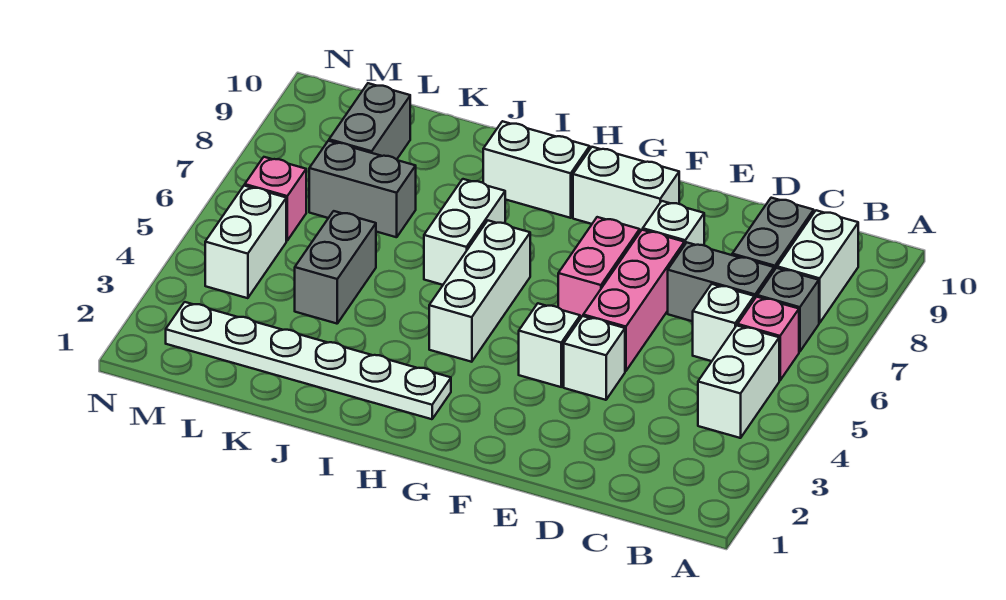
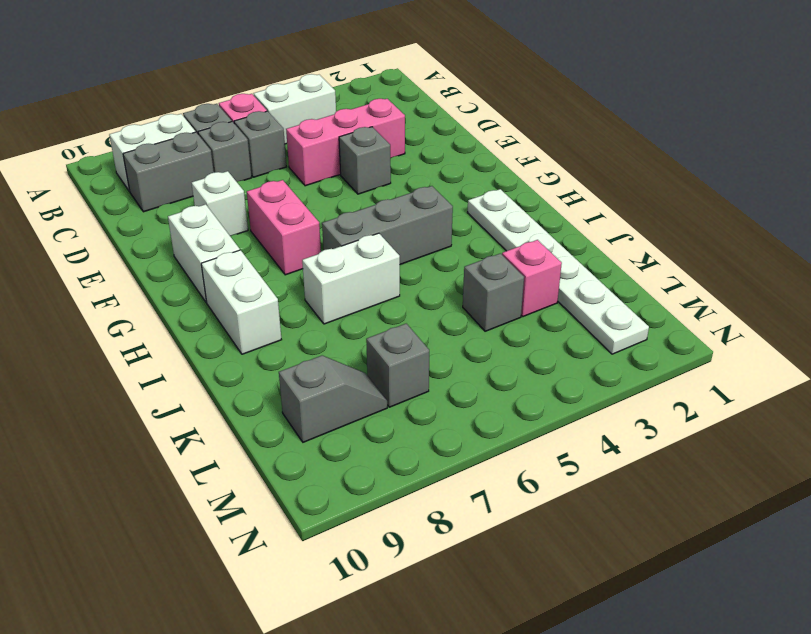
white 1x1 brick [693,284,754,361] -> grey 1x1 brick [234,111,286,177]
grey 1x2 brick [668,243,774,321] -> grey 1x1 brick [198,122,252,182]
white 1x1 brick [564,316,625,400] -> grey 1x1 brick [339,127,391,194]
pink 1x3 brick [583,230,684,371] -> pink 1x3 brick moved to [286,99,405,186]
white 1x1 brick [519,303,580,387] -> none
pink 1x2 brick [558,217,640,319] -> pink 1x2 brick turned to [247,180,321,275]
white 1x3 brick [429,221,530,362] -> grey 1x3 brick [322,186,453,264]
grey 1x2 brick [295,211,376,324] -> grey 1x1 brick [463,253,524,331]
grey 1x2 brick [309,141,416,237] -> grey 1x1 brick [366,324,429,407]
grey 1x2 brick [329,83,410,159] -> grey 1x2 slope [279,356,387,442]
white 1x2 brick [205,186,286,298] -> none
pink 1x1 brick [245,157,306,241] -> pink 1x1 brick moved to [502,240,562,317]

